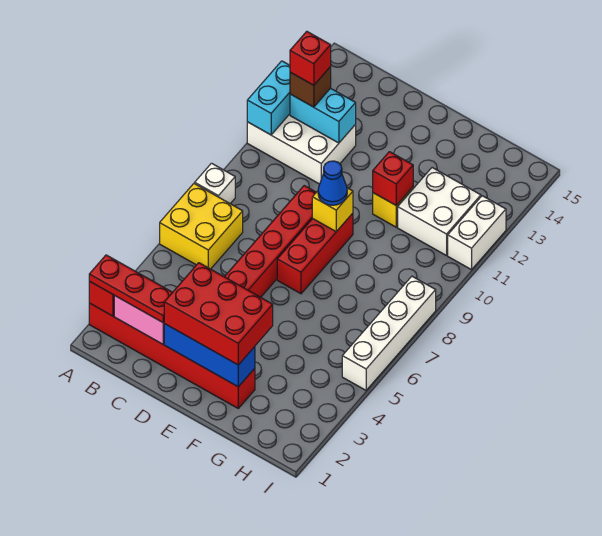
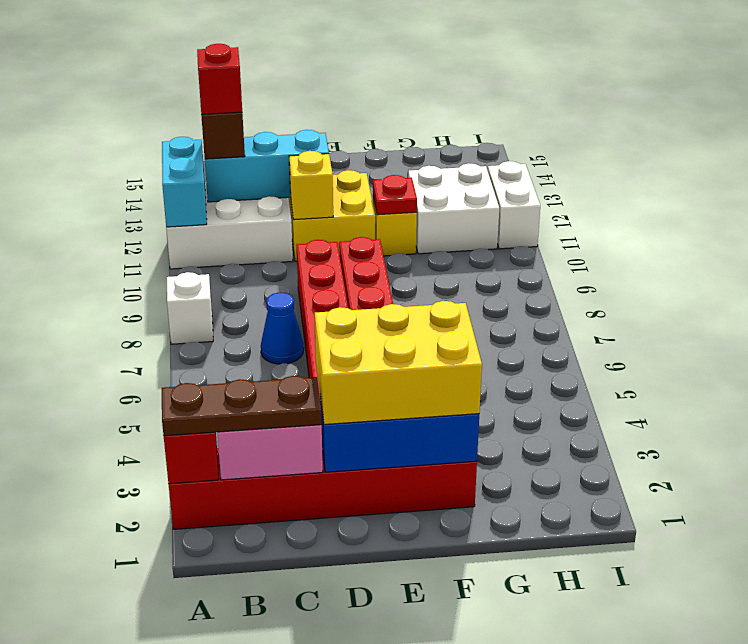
red 1x3 plate [89,255,173,322] -> brown 1x3 plate [162,376,322,436]
yellow 2x2 brick [160,183,243,269] -> yellow 2x2 brick moved to [289,170,375,261]
cyan 1x2 brick [290,88,356,143] -> cyan 1x3 brick [205,130,329,202]
red 2x3 brick [164,263,273,365] -> yellow 2x3 brick [315,301,482,424]
yellow 1x1 brick [312,188,353,232] -> yellow 1x1 brick moved to [289,151,333,220]
blue 1x1 cone [318,161,347,205] -> blue 1x1 cone moved to [261,292,304,364]
red 1x1 brick [373,152,413,206] -> red 1x1 plate [373,175,417,215]
white 1x4 brick [342,276,436,390] -> none

